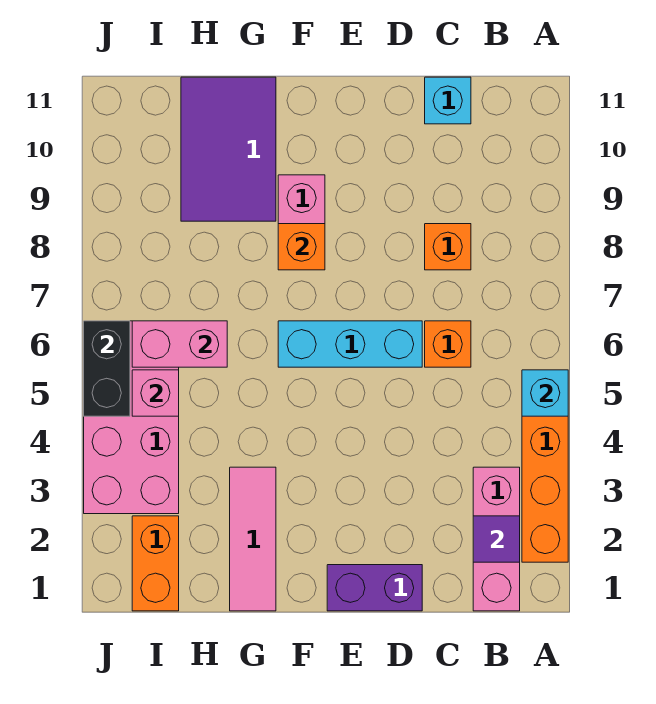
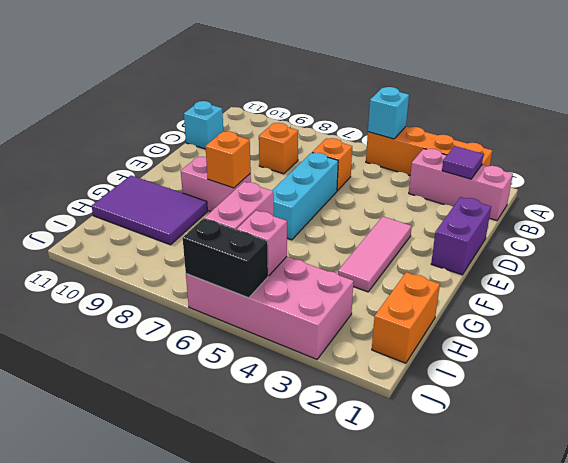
pink 1x3 tile [230,467,276,611] -> pink 1x3 tile turned to [338,217,412,292]
orange 1x2 brick [132,516,179,611] -> orange 1x2 brick turned to [372,272,440,363]

